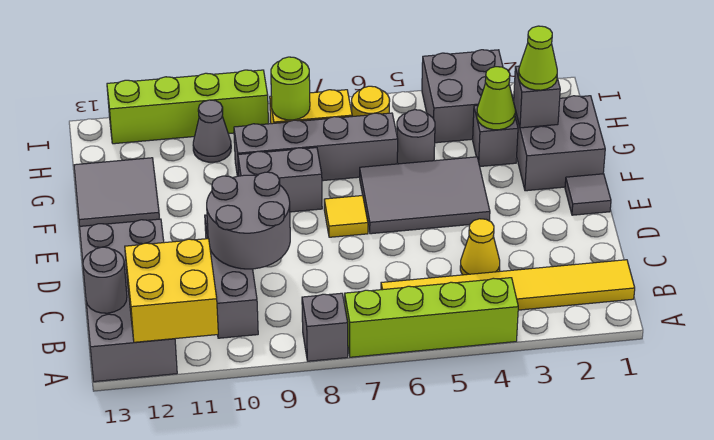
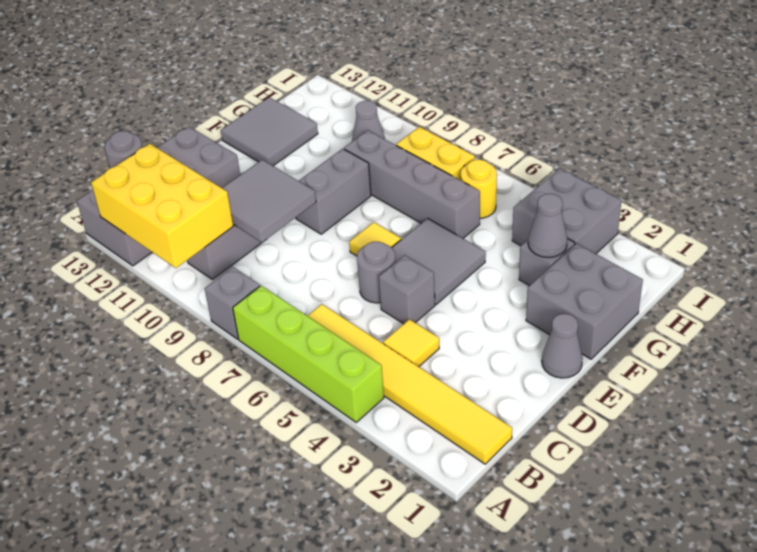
yellow 2x2 brick [125,239,218,342] -> yellow 2x3 brick [91,144,233,268]
yellow 1x1 cone [460,219,500,275] -> yellow 1x1 tile [383,319,439,367]
grey 2x2 round brick [207,172,290,269] -> grey 2x2 tile [222,160,316,242]
grey 1x1 tile [565,174,611,215] -> grey 1x1 cone [542,314,583,378]
grey 2x3 tile [360,157,490,234] -> grey 2x2 tile [392,218,486,305]
grey 1x2 brick [238,148,322,212] -> grey 1x2 brick turned to [296,149,371,234]
grey 1x1 brick [514,66,560,128] -> grey 1x1 brick moved to [379,255,435,324]
lime 1x1 cone [519,26,557,90] -> none
lime 1x1 cone [477,67,515,130] -> grey 1x1 cone [528,194,567,257]
grey 1x1 round brick [397,110,435,164] -> grey 1x1 round brick moved to [357,242,395,303]
lime 1x1 round brick [271,57,310,120] -> none
lime 1x4 brick [107,70,268,144] -> none

